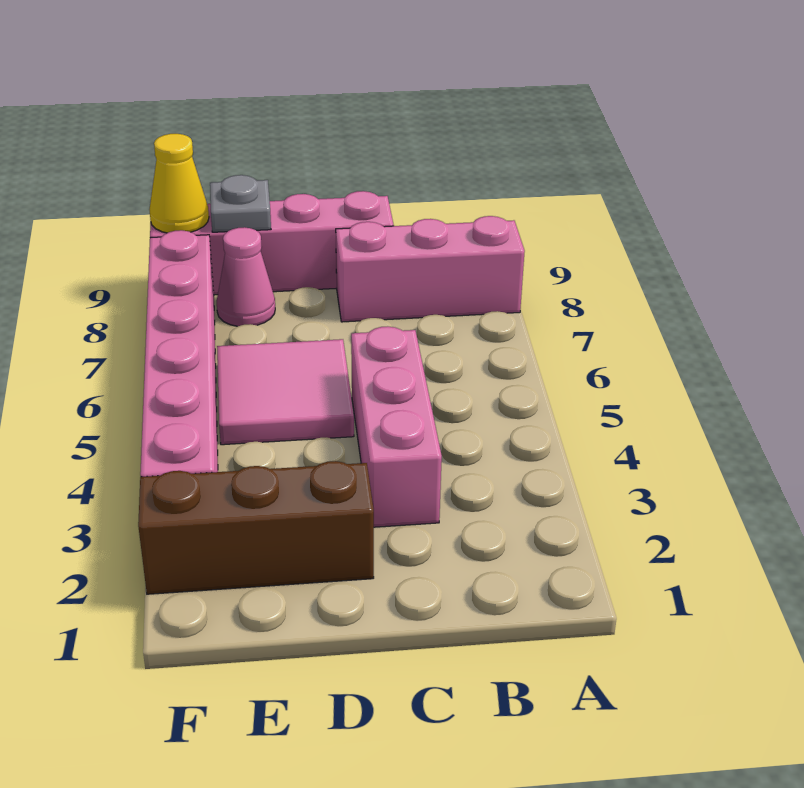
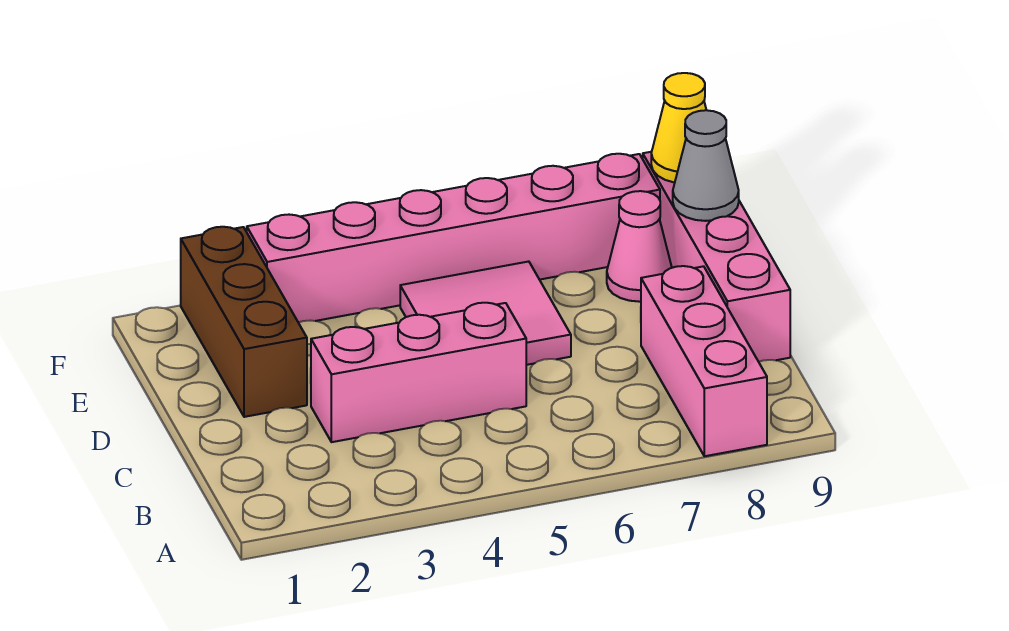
grey 1x1 plate [210,175,271,232] -> grey 1x1 cone [673,110,739,221]

